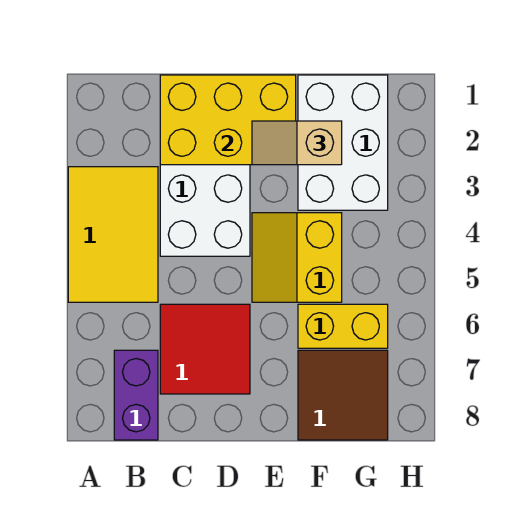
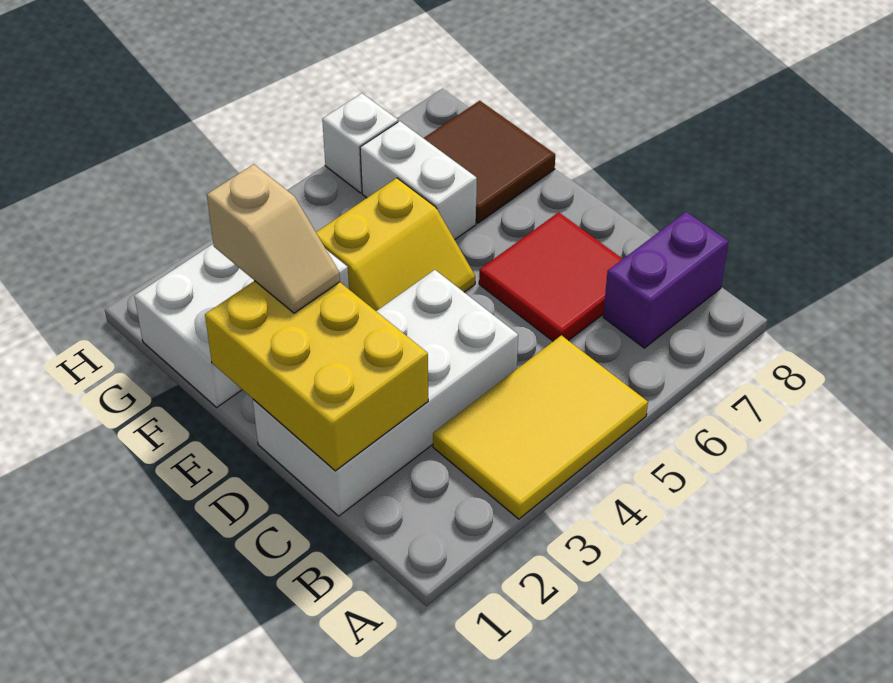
yellow 1x2 brick [298,304,388,348] -> white 1x2 brick [360,121,477,240]
none -> white 1x1 brick [322,93,398,193]

